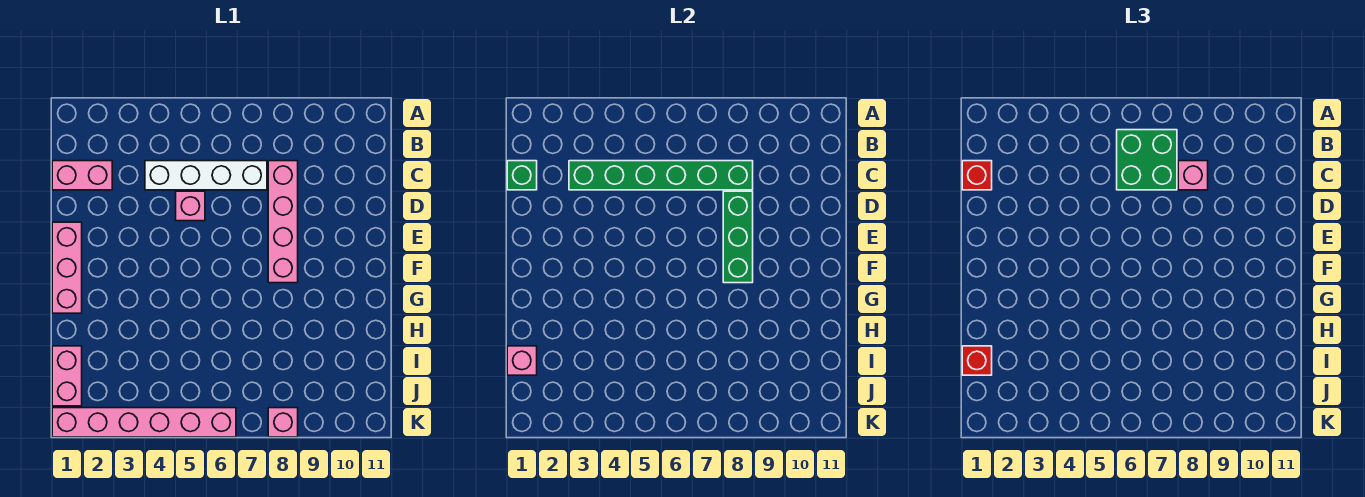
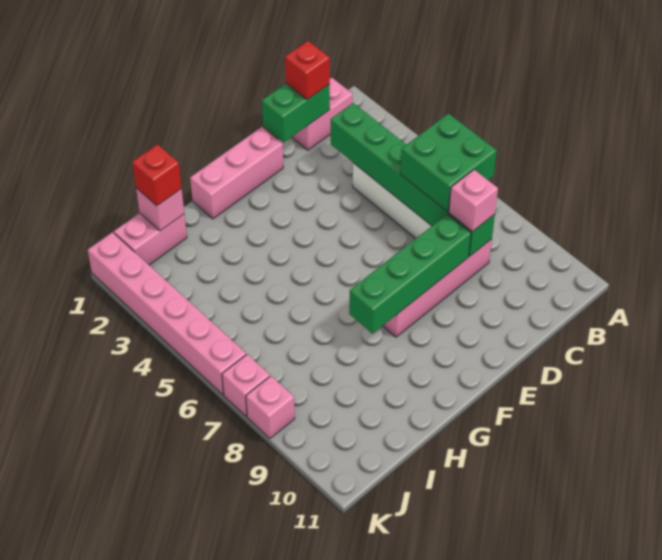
pink 1x2 brick [52,161,112,190] -> pink 1x2 brick turned to [292,78,353,150]
green 1x1 brick [507,161,537,190] -> green 1x2 brick [262,84,330,142]
pink 1x1 brick [176,191,205,221] -> pink 1x1 brick moved to [222,354,270,416]
green 1x3 brick [723,191,753,283] -> green 1x4 brick [349,214,471,334]

